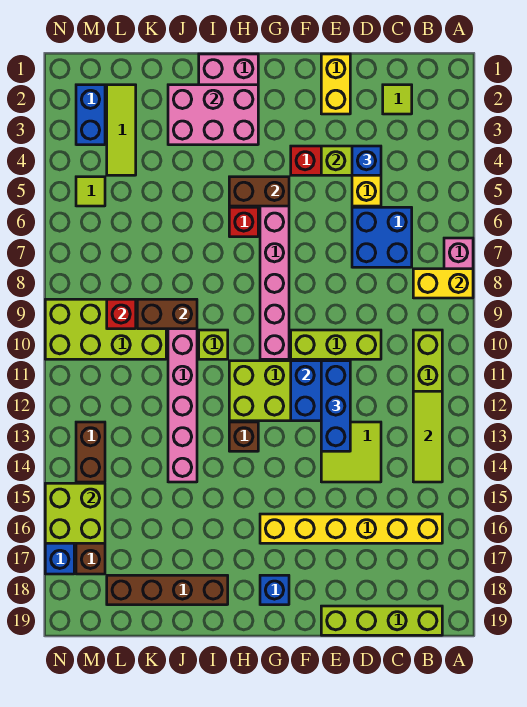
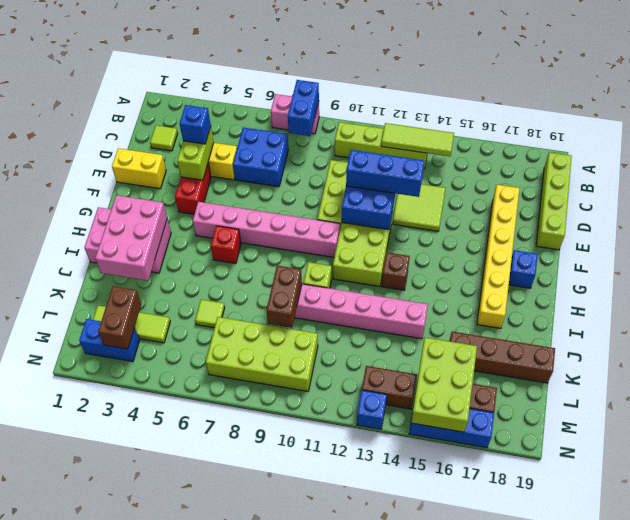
yellow 1x2 brick [413,269,473,298] -> blue 1x2 brick [288,80,319,136]
yellow 1x6 brick [260,514,442,543] -> yellow 1x6 brick moved to [477,185,520,328]
brown 1x2 brick [229,177,289,206] -> brown 1x2 brick moved to [98,286,141,349]
brown 1x4 brick [107,575,228,605] -> brown 1x4 brick turned to [449,332,555,383]
lime 2x4 brick [45,299,166,359] -> lime 2x4 brick turned to [206,317,318,391]
red 1x1 brick [107,299,136,329] -> none
lime 1x1 tile [76,177,105,206] -> lime 1x1 tile moved to [195,299,225,328]
lime 2x2 brick [45,483,105,543] -> lime 2x3 brick [411,337,477,432]
none -> blue 1x1 brick [357,390,387,429]

